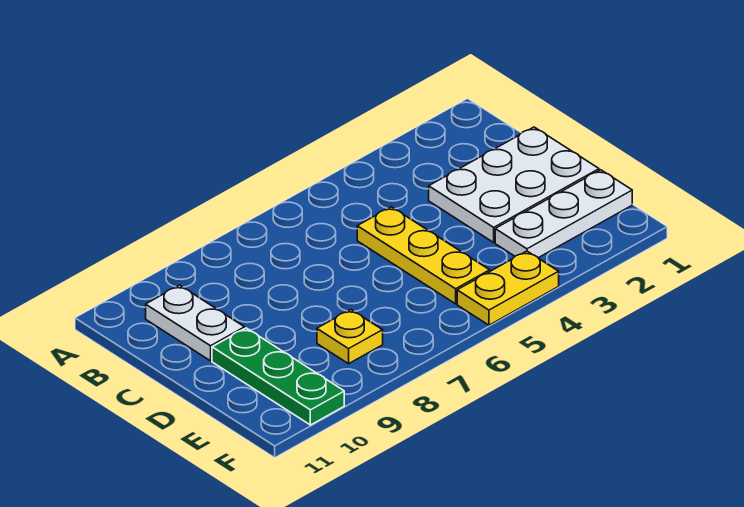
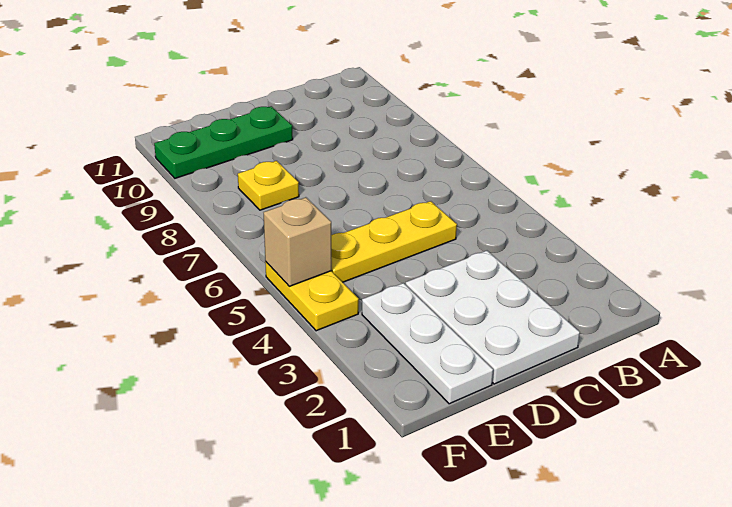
white 1x2 plate [146,285,245,361] -> none
none -> tan 1x1 brick [264,197,332,286]

